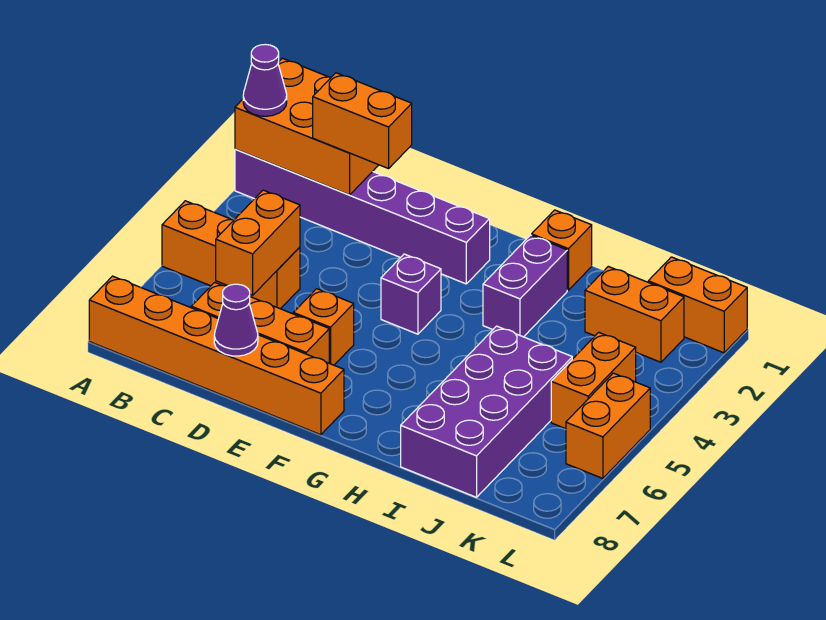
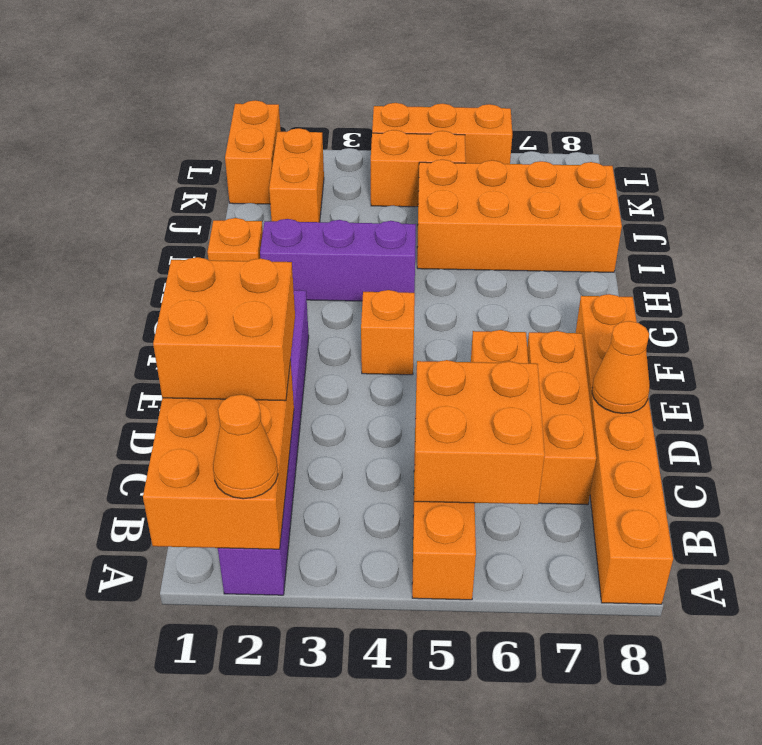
purple 1x1 cone [243,44,287,116] -> orange 1x1 cone [213,394,278,499]
orange 1x2 brick [313,73,412,169] -> orange 2x2 brick [153,257,295,401]
orange 1x2 brick [216,190,300,295] -> orange 2x2 brick [414,360,545,504]
purple 1x1 cone [214,284,258,356] -> orange 1x1 cone [592,321,650,413]
purple 1x1 brick [381,254,441,334] -> orange 1x1 brick [361,290,415,375]
purple 1x2 brick [483,235,567,337] -> purple 1x3 brick [260,219,416,301]
purple 2x4 brick [401,326,572,497] -> orange 2x4 brick [417,160,622,272]
orange 1x2 brick [566,373,650,478] -> orange 1x3 brick [372,103,512,164]

